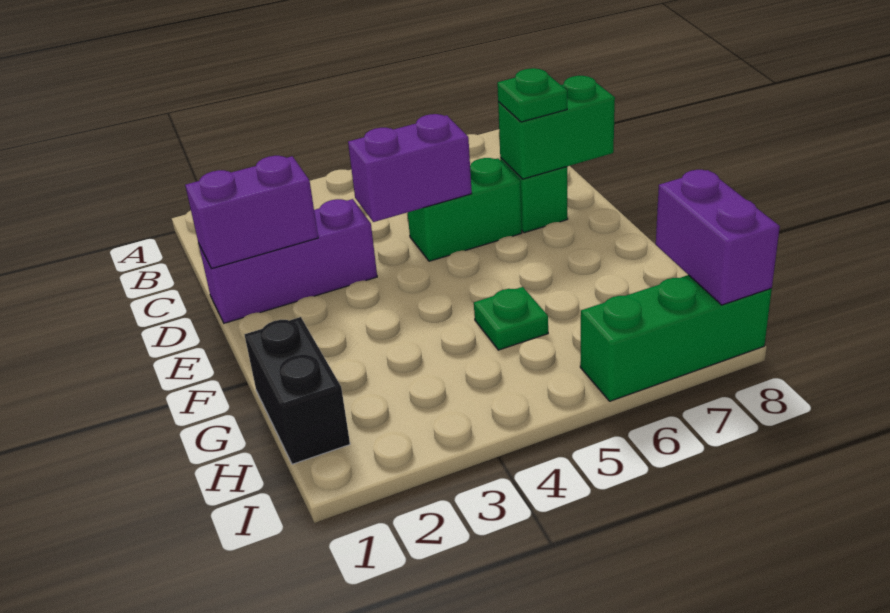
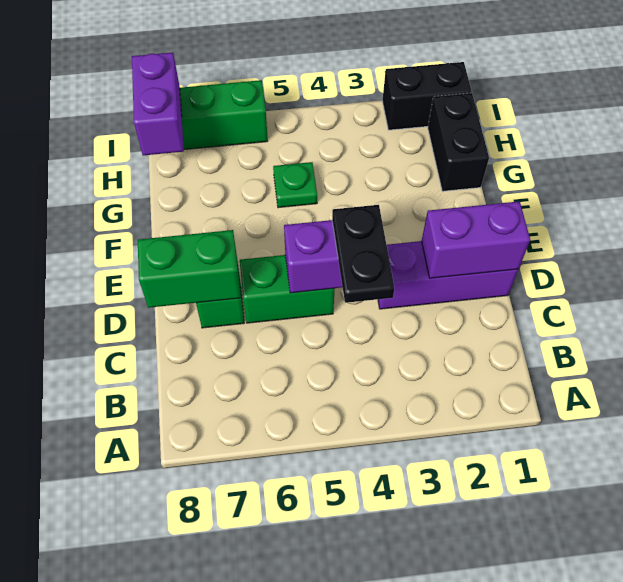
none -> black 1x2 plate [332,205,394,303]
green 1x1 plate [497,68,567,122] -> none
none -> black 1x2 brick [382,62,472,130]

